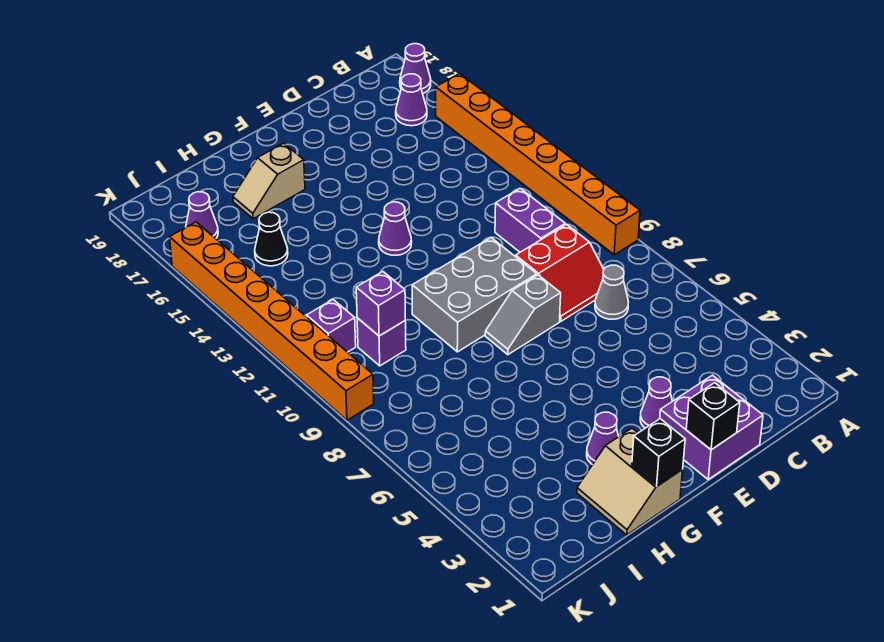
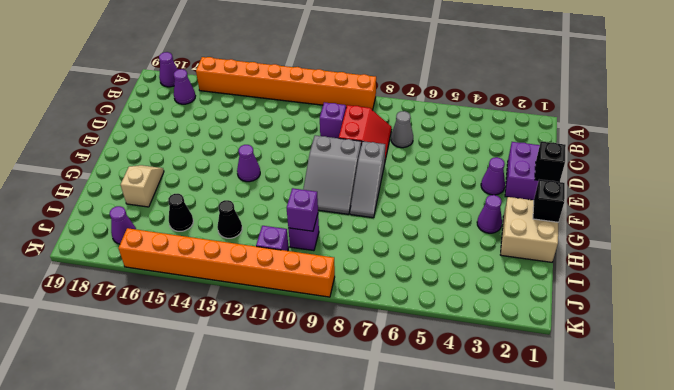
purple 1x2 brick [495,188,565,252] -> purple 1x1 brick [320,102,346,138]
grey 1x2 slope [485,275,561,355] -> grey 1x3 slope [350,141,385,218]
grey 2x3 brick [412,238,537,352] -> grey 2x3 slope [303,135,361,214]
tan 2x2 slope [577,428,683,535] -> tan 2x2 brick [501,197,559,262]
tan 1x2 slope [233,143,305,219] -> tan 1x2 slope turned to [121,165,164,207]
none -> black 1x1 cone [217,200,242,238]

